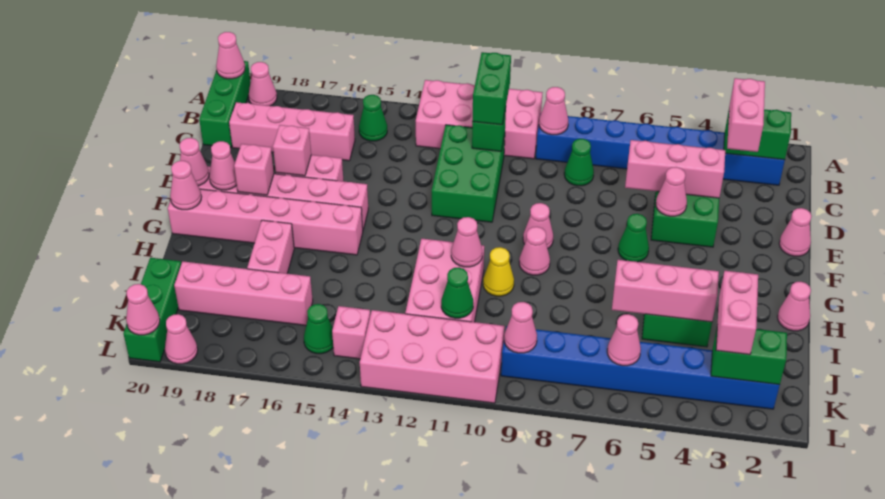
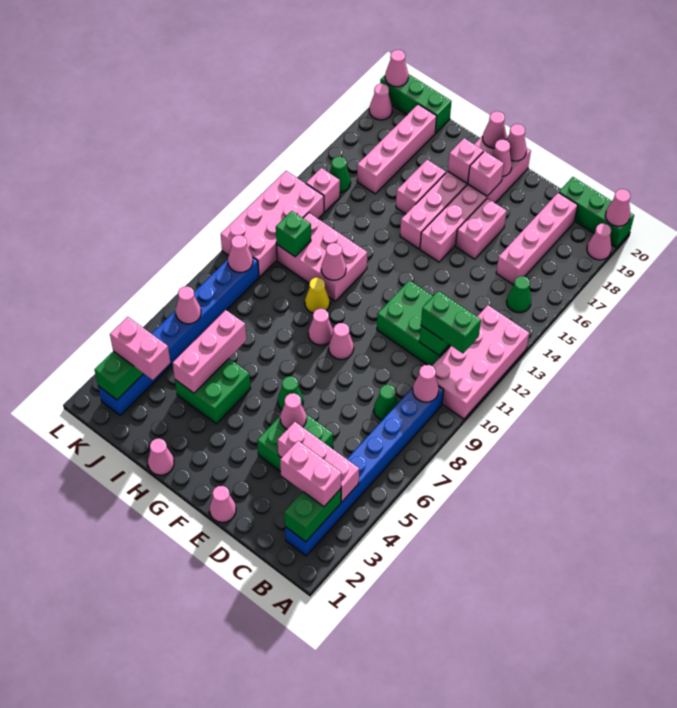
pink 1x3 brick [625,140,726,198] -> pink 1x3 brick turned to [278,422,359,502]
pink 1x1 brick [273,125,311,176] -> pink 1x1 brick moved to [448,138,483,183]
pink 1x2 brick [247,220,294,274] -> pink 1x2 brick turned to [396,160,446,214]
green 1x1 cone [441,267,473,318] -> green 1x1 brick [276,211,311,257]

